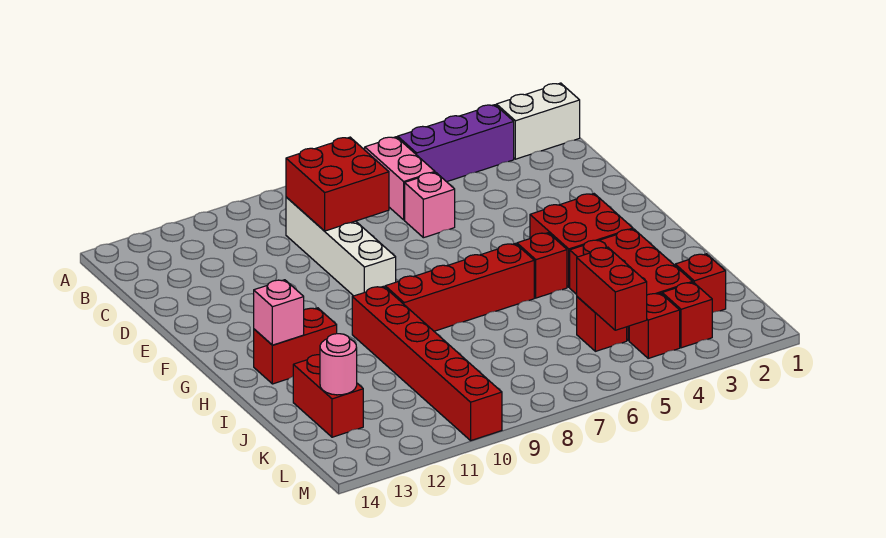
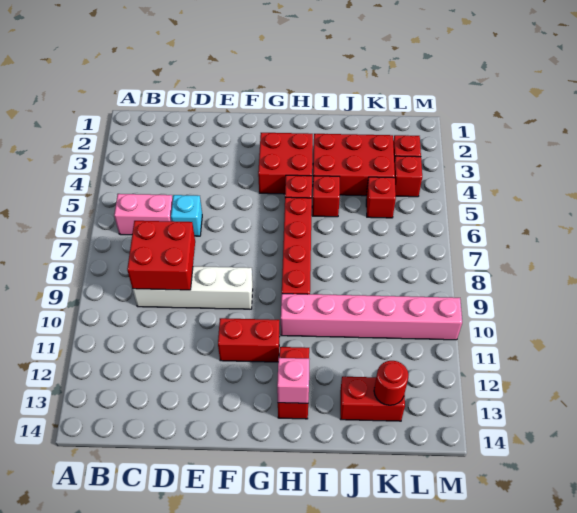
white 1x2 brick [496,83,580,159] -> none
purple 1x3 brick [398,105,514,182] -> none
pink 1x1 brick [405,172,455,238] -> cyan 1x1 brick [171,195,202,236]
red 1x6 brick [352,286,502,440] -> pink 1x6 brick [281,294,462,340]
red 1x1 brick [675,254,726,313] -> red 1x1 brick moved to [312,176,340,217]
red 1x2 brick [577,247,647,330] -> red 1x2 brick moved to [218,318,280,362]
pink 1x1 round brick [320,334,357,395] -> red 1x1 round brick [374,361,408,405]

